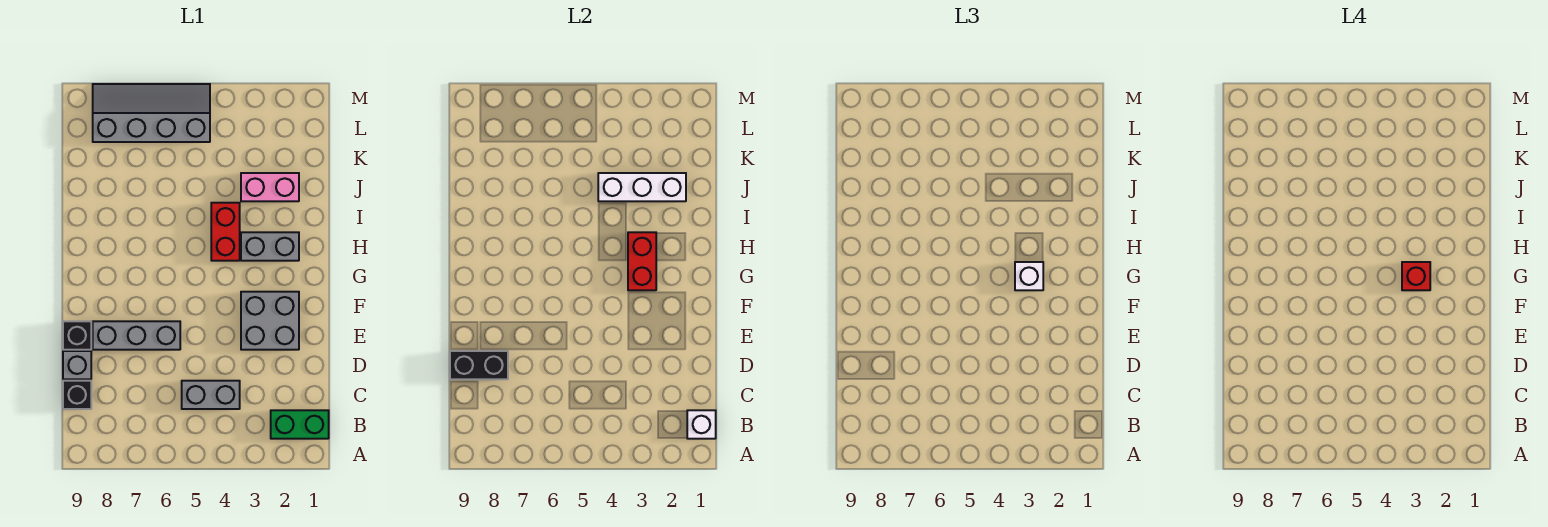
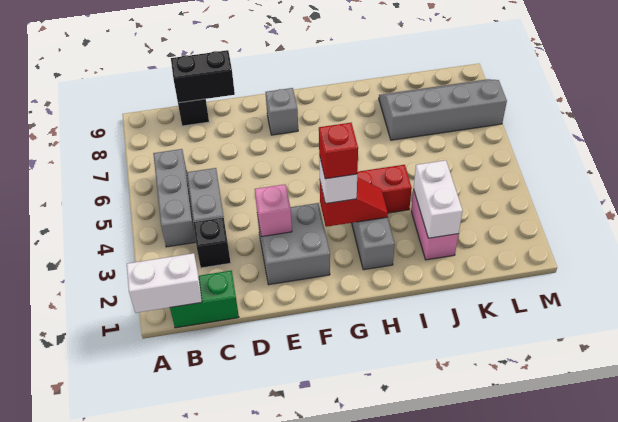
green 1x2 brick [271,410,329,439] -> green 1x2 brick turned to [170,270,239,328]
white 1x1 brick [687,410,716,439] -> white 1x2 brick [127,253,202,313]
black 1x2 brick [450,351,508,379] -> black 1x2 brick turned to [171,50,235,103]
grey 1x1 brick [63,351,91,379] -> grey 1x1 brick moved to [265,88,298,135]
none -> pink 1x1 brick [255,184,292,237]
grey 1x3 brick [93,321,180,350] -> grey 1x3 brick moved to [153,149,196,247]
black 1x1 brick [63,321,91,350] -> black 1x1 brick moved to [193,217,231,268]
red 1x2 brick [628,232,656,290] -> red 1x2 slope [320,177,388,227]
white 1x3 brick [598,173,686,201] -> white 1x2 brick [414,160,463,238]
grey 2x4 slope [93,84,210,142] -> grey 2x4 slope turned to [379,79,507,140]

